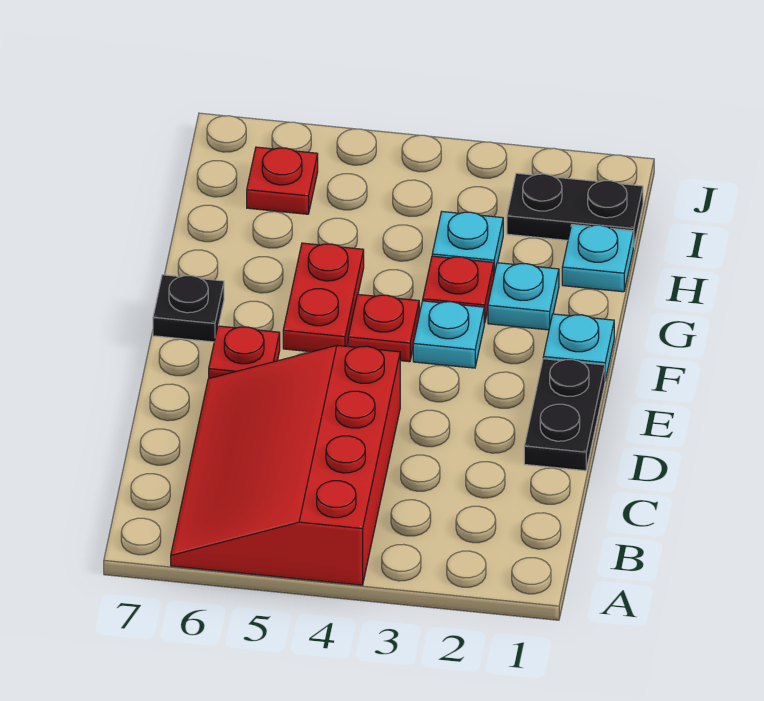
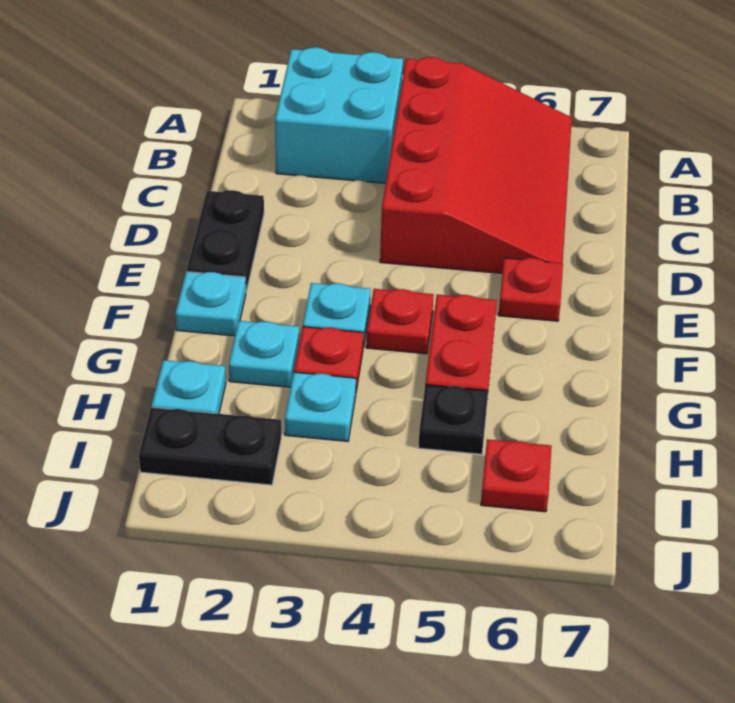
none -> cyan 2x2 brick [275,47,403,183]
black 1x1 plate [153,275,224,342] -> black 1x1 plate moved to [418,385,488,454]

